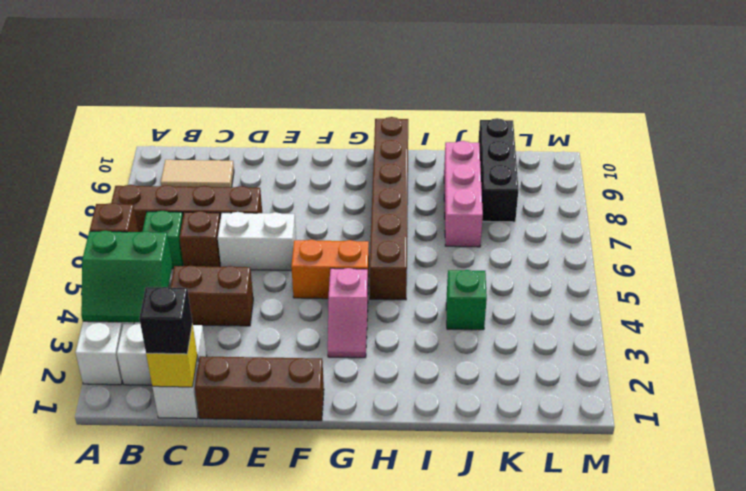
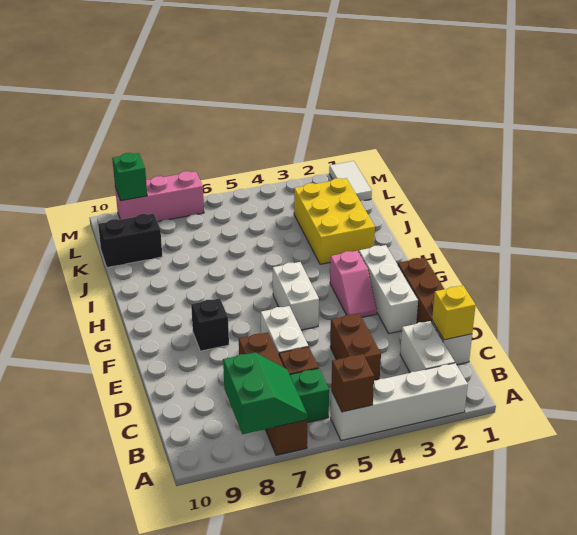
green 2x2 slope [81,231,172,322] -> green 2x2 slope moved to [223,352,308,434]
tan 1x2 tile [161,160,234,187] -> none
black 1x1 brick [139,287,192,354] -> black 1x1 brick moved to [191,298,229,351]
none -> white 1x3 brick [359,245,418,334]
orange 1x2 brick [291,240,369,299] -> white 1x2 brick [273,262,319,330]
pink 1x2 slope [328,268,368,358] -> pink 1x2 slope turned to [330,251,377,317]
brown 1x6 brick [370,117,408,300] -> none
none -> yellow 2x3 brick [294,178,375,264]
green 1x1 brick [446,270,487,330] -> green 1x1 brick moved to [112,153,147,201]
pink 1x3 brick [444,141,483,247] -> pink 1x3 brick moved to [115,171,204,222]
black 1x3 brick [478,118,518,222] -> black 1x2 brick [98,214,162,268]
none -> white 1x2 tile [329,161,372,201]

